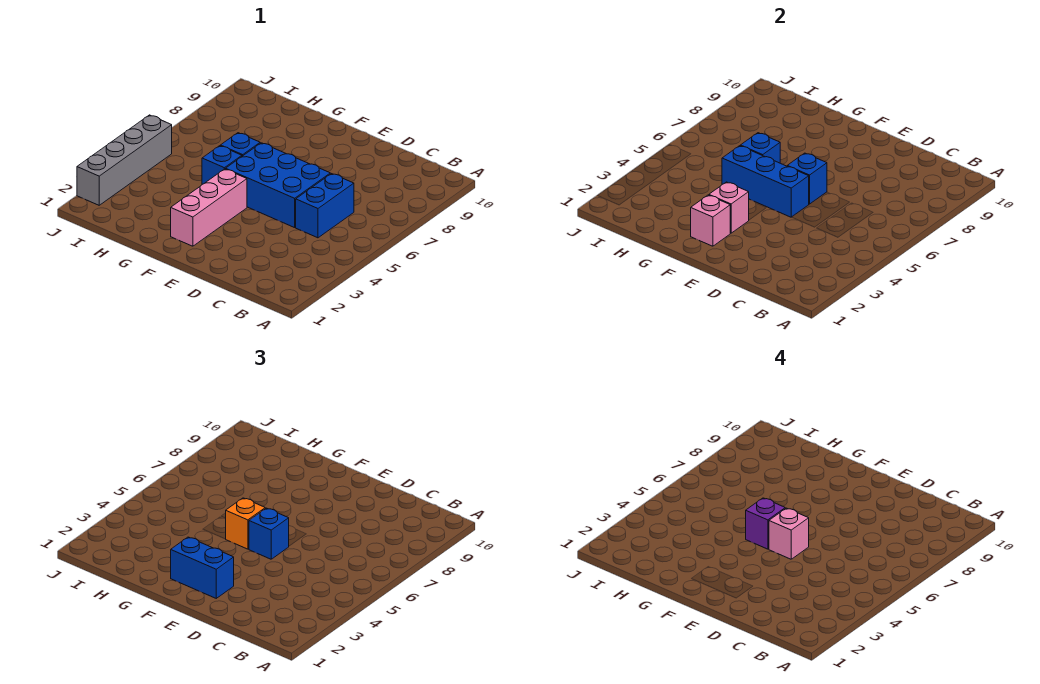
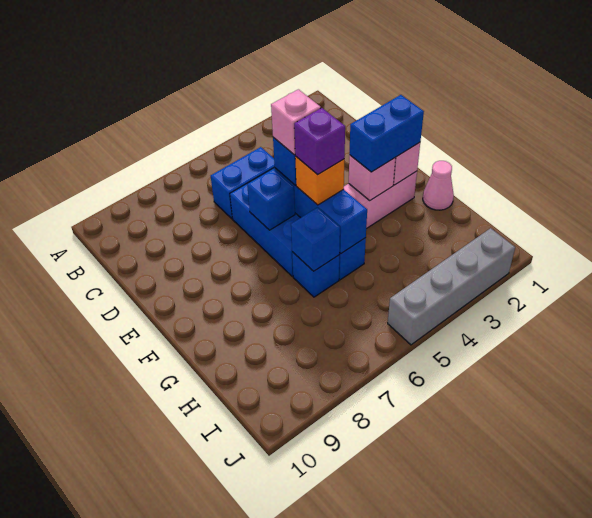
blue 1x2 brick [171,537,234,598] -> blue 1x2 brick turned to [349,95,424,172]
none -> pink 1x1 cone [423,161,454,210]

